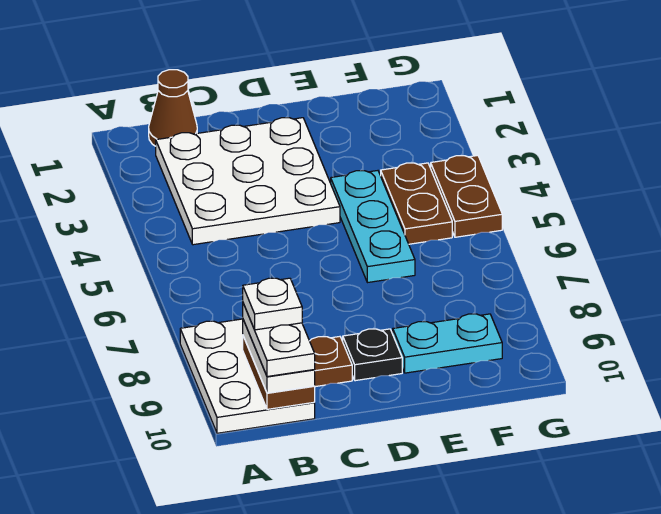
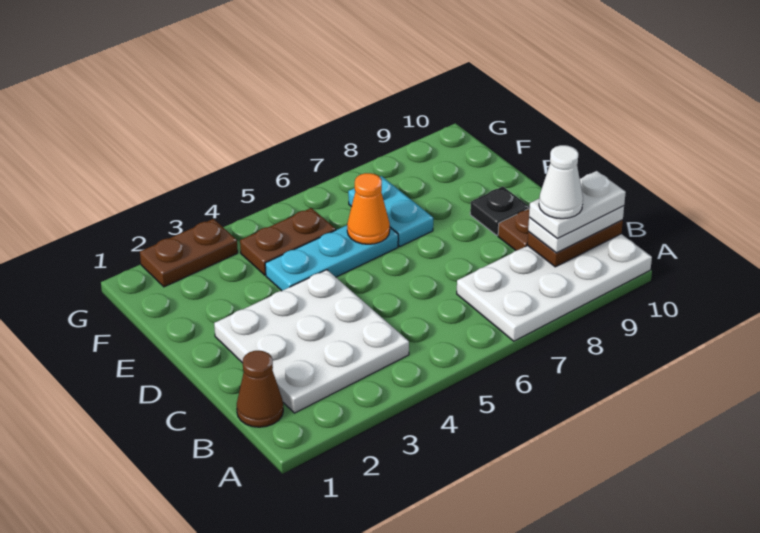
white 2x3 plate [180,319,315,433] -> white 2x4 plate [457,234,652,341]
white 1x1 plate [243,278,302,330] -> white 1x1 cone [539,145,583,219]
none -> orange 1x1 cone [347,173,390,244]
cyan 1x2 plate [393,314,502,373] -> cyan 1x2 plate moved to [348,176,433,246]
brown 1x2 plate [431,156,502,237] -> brown 1x2 plate moved to [140,219,238,287]

